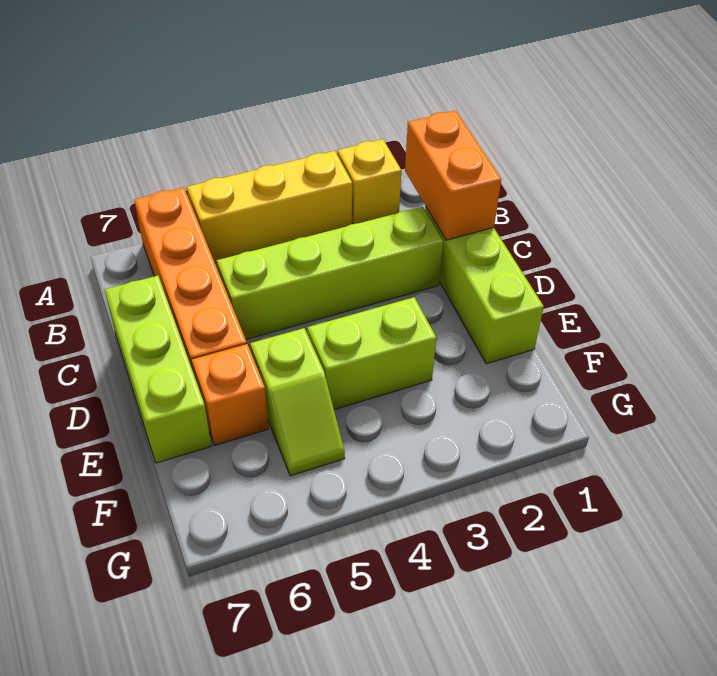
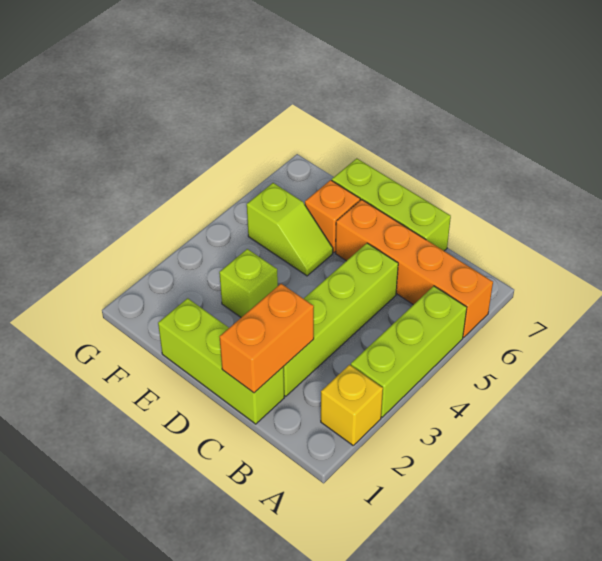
yellow 1x3 brick [187,151,352,263] -> lime 1x3 brick [351,286,467,417]
orange 1x2 brick [405,110,501,240] -> orange 1x2 brick turned to [220,284,314,393]
lime 1x2 brick [307,297,436,409] -> lime 1x1 brick [219,249,278,317]
lime 1x2 slope [250,328,345,476] -> lime 1x2 slope turned to [247,183,333,276]

